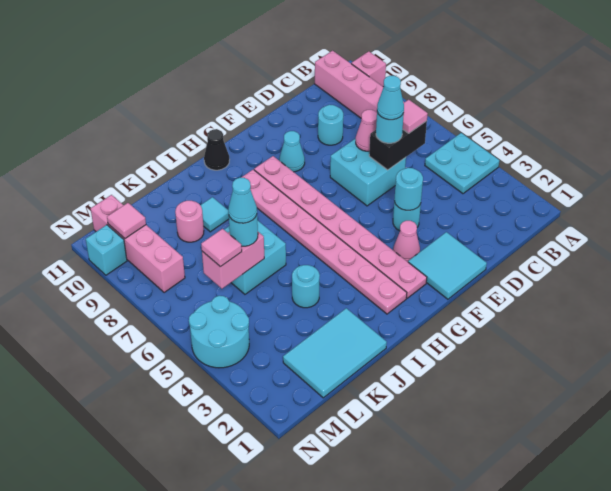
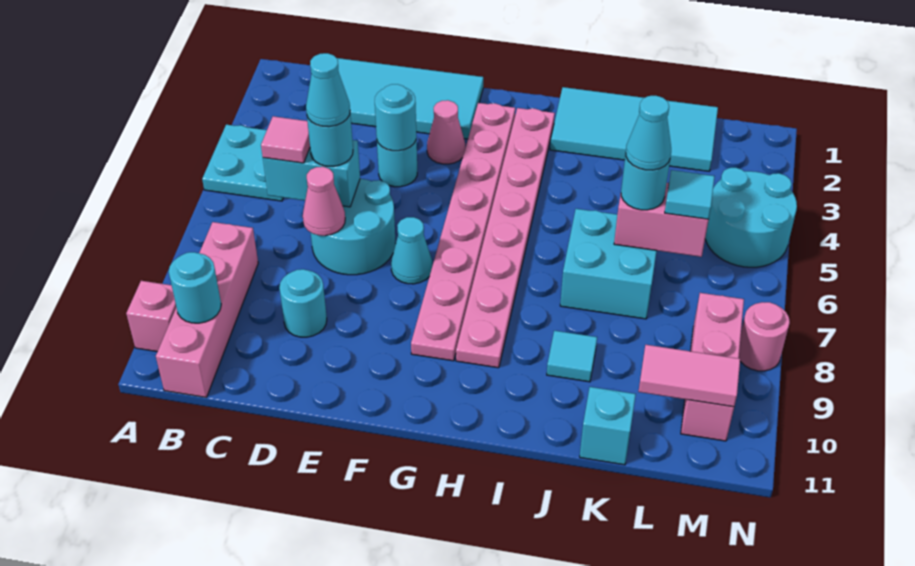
black 1x2 brick [369,121,427,170] -> cyan 1x2 brick [263,140,360,207]
cyan 2x2 brick [330,138,406,206] -> cyan 2x2 round brick [311,179,396,275]
cyan 2x2 tile [408,232,487,299] -> cyan 2x4 tile [337,58,483,139]
cyan 1x1 cone [279,131,305,172] -> cyan 1x1 cone moved to [391,217,432,284]
black 1x1 cone [204,129,230,170] -> none
cyan 2x3 tile [283,308,387,398] -> cyan 2x4 tile [550,87,718,171]
cyan 1x1 round brick [292,265,320,308] -> cyan 1x1 round brick moved to [169,252,221,323]
pink 1x1 round brick [175,201,204,242] -> pink 1x1 round brick moved to [739,302,790,371]
pink 1x1 tile [201,229,242,267] -> cyan 1x1 tile [665,170,715,219]
pink 1x4 brick [91,195,185,293] -> pink 1x3 brick [681,293,744,441]
pink 1x1 tile [107,203,146,238] -> pink 1x2 tile [638,345,740,407]
cyan 1x1 brick [86,225,127,275] -> cyan 1x1 brick moved to [580,387,636,465]

